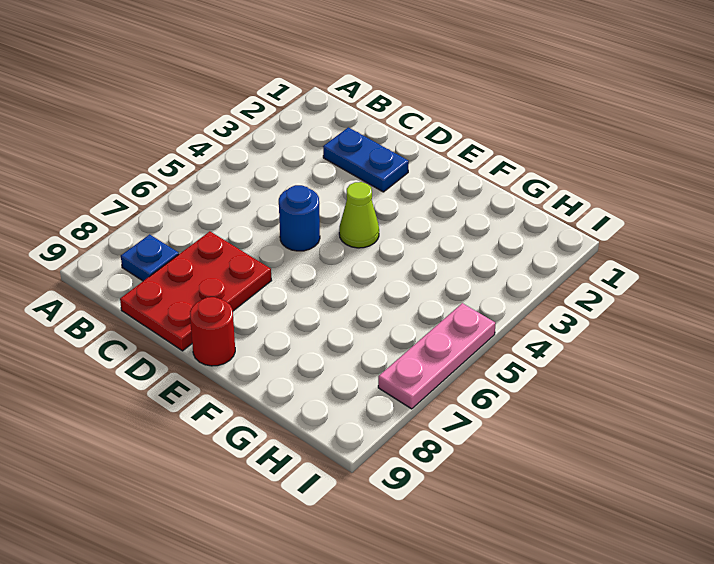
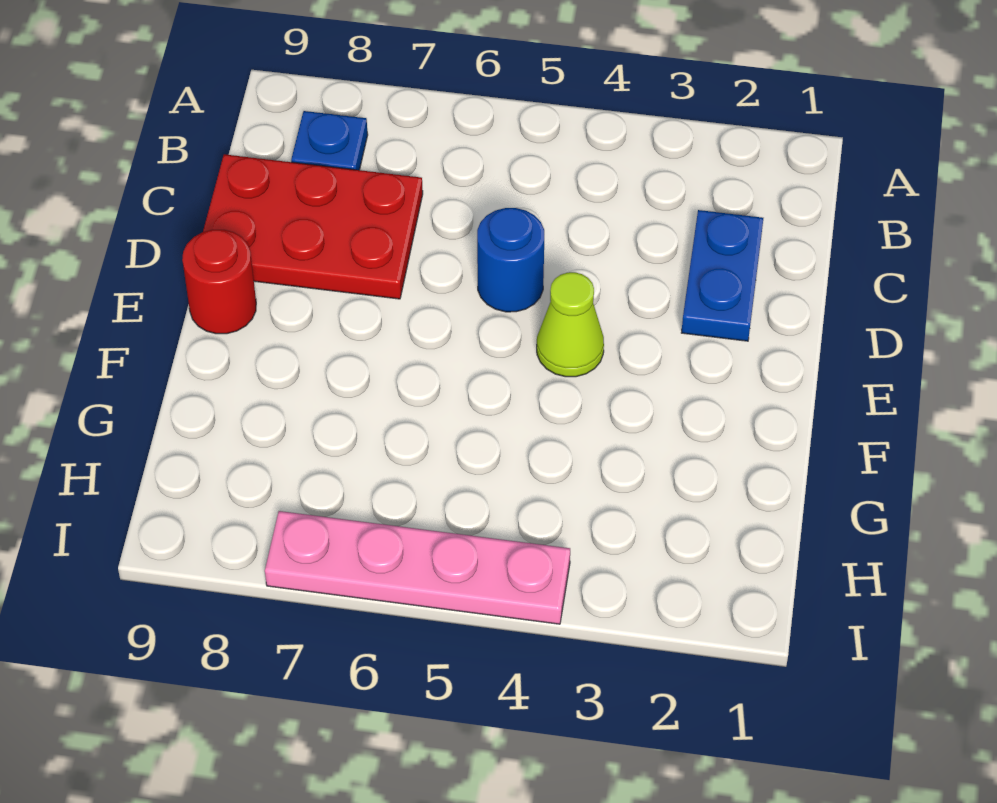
pink 1x3 plate [378,303,496,409] -> pink 1x4 plate [265,511,570,624]

